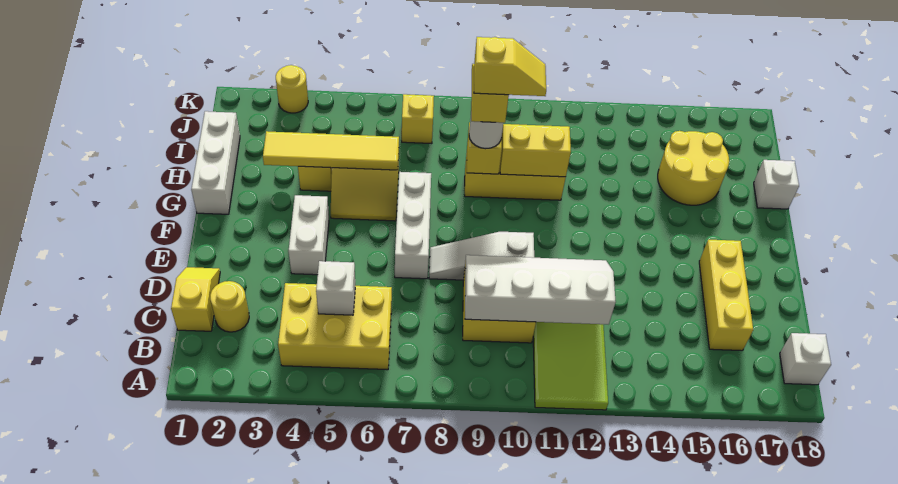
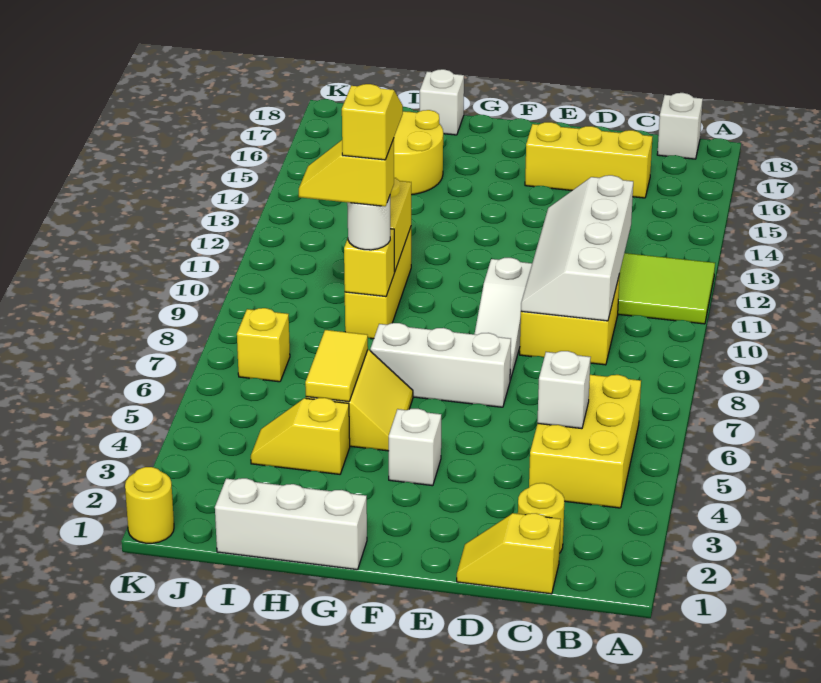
white 1x2 brick [288,195,329,275] -> white 1x1 brick [389,409,441,486]
yellow 1x4 tile [263,131,399,170] -> yellow 1x2 tile [305,330,368,402]
yellow 1x1 round brick [276,65,308,113] -> yellow 1x1 round brick moved to [125,467,174,543]

